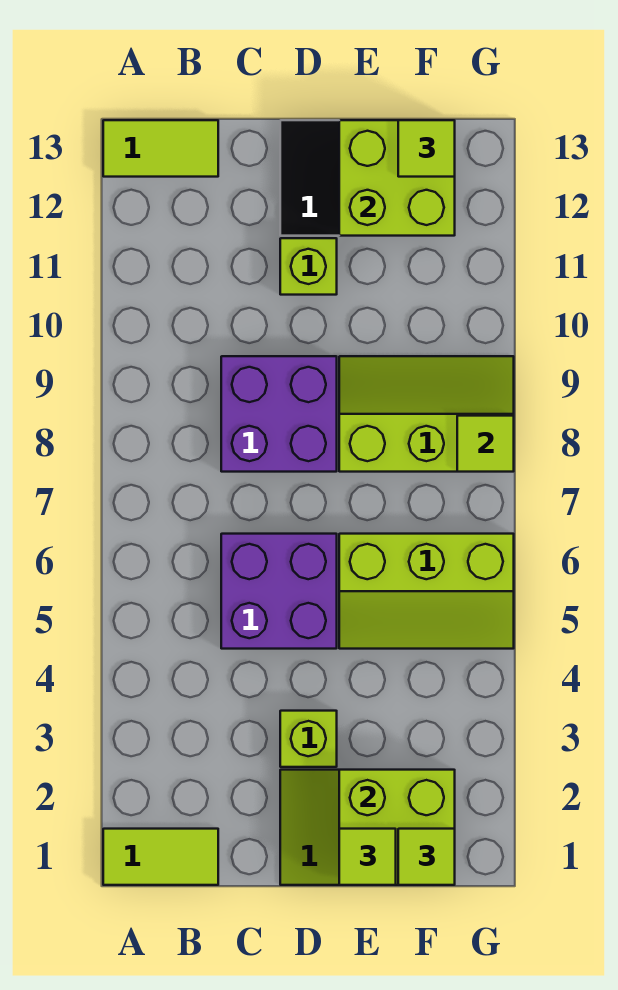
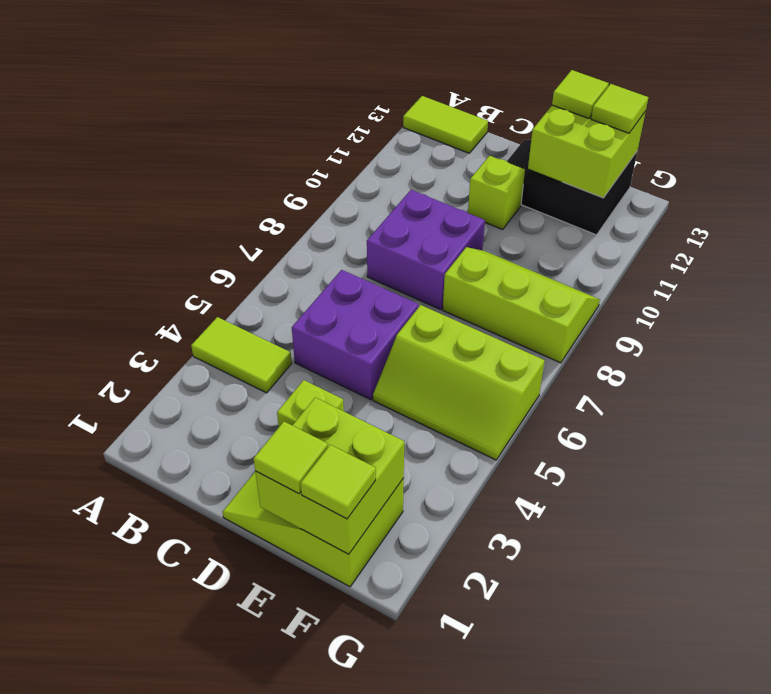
lime 1x2 tile [103,829,218,885] -> lime 1x2 tile moved to [191,317,292,393]
lime 1x1 tile [457,416,514,472] -> lime 1x1 tile moved to [552,70,609,118]

